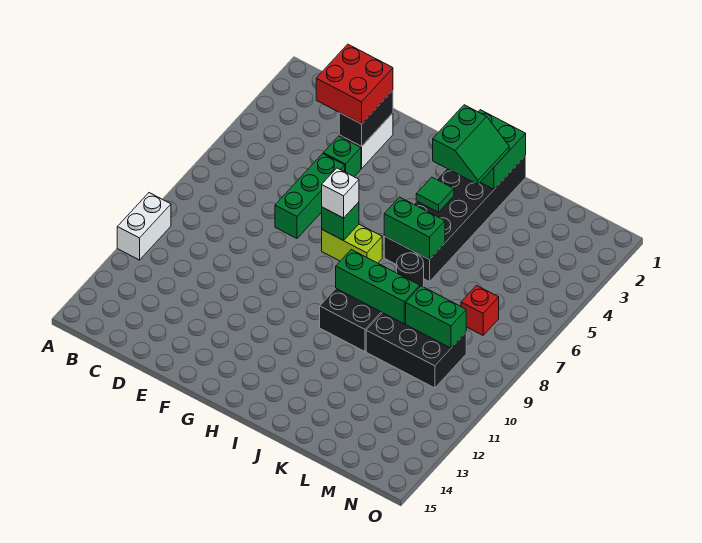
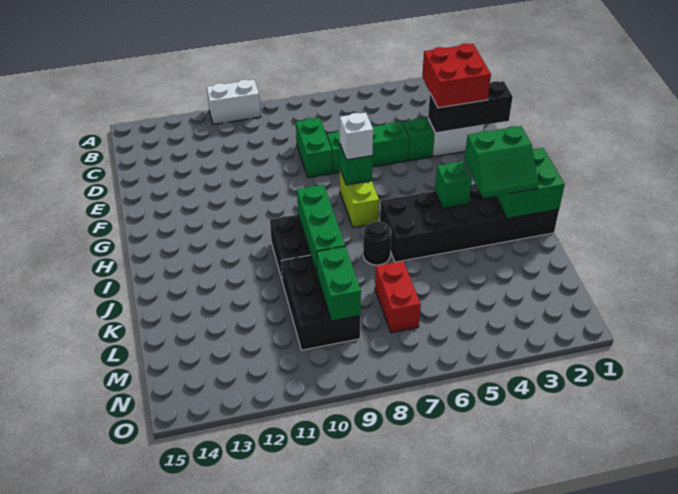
black 1x2 brick [339,91,393,146] -> black 1x3 brick [428,81,513,133]
green 1x1 tile [416,177,454,212] -> green 1x1 brick [435,161,472,209]
green 1x2 brick [384,197,445,259] -> green 1x2 brick moved to [296,118,332,178]
red 1x1 brick [461,286,499,335] -> red 1x2 brick [375,261,421,333]

